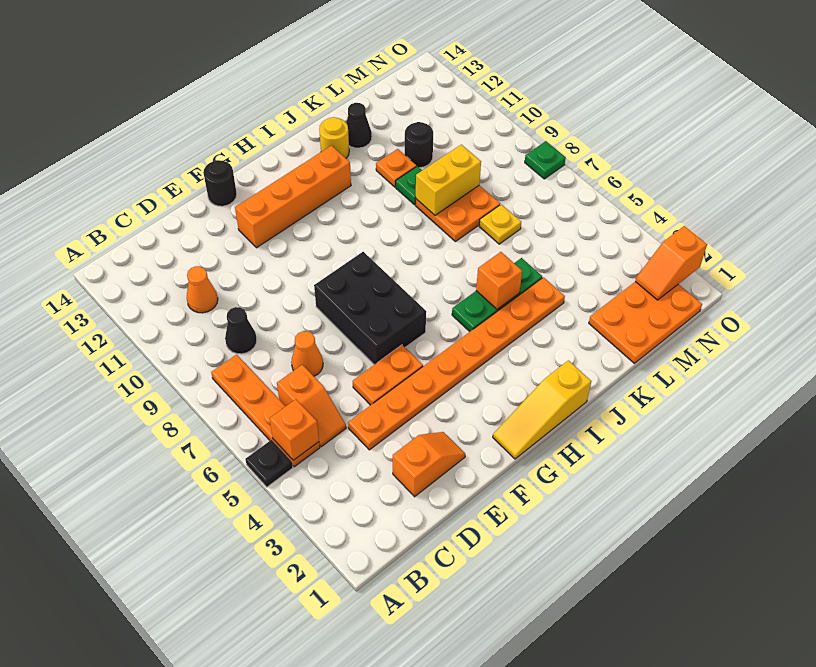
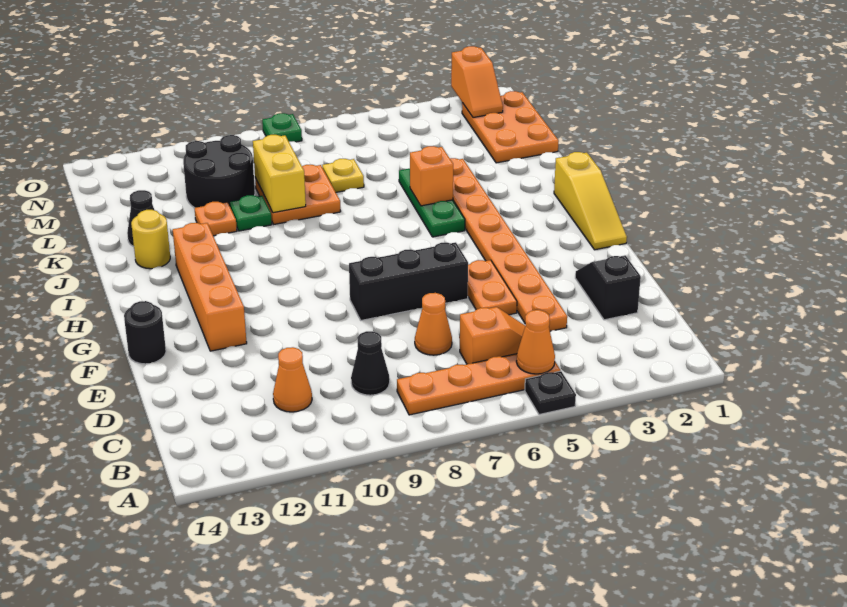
orange 1x1 brick [270,399,319,460] -> orange 1x1 cone [516,310,555,374]
orange 1x2 slope [393,432,465,497] -> black 1x2 slope [575,255,641,320]
black 2x3 brick [314,252,426,365] -> black 1x3 brick [349,242,468,320]
black 1x1 round brick [405,122,433,168] -> black 2x2 round brick [183,135,255,208]

